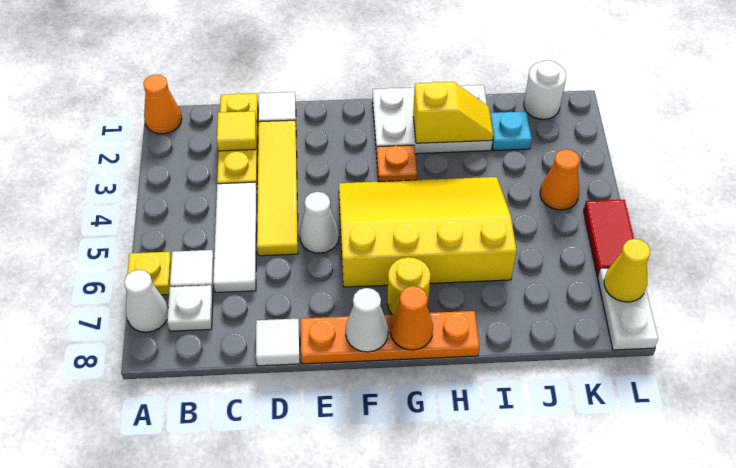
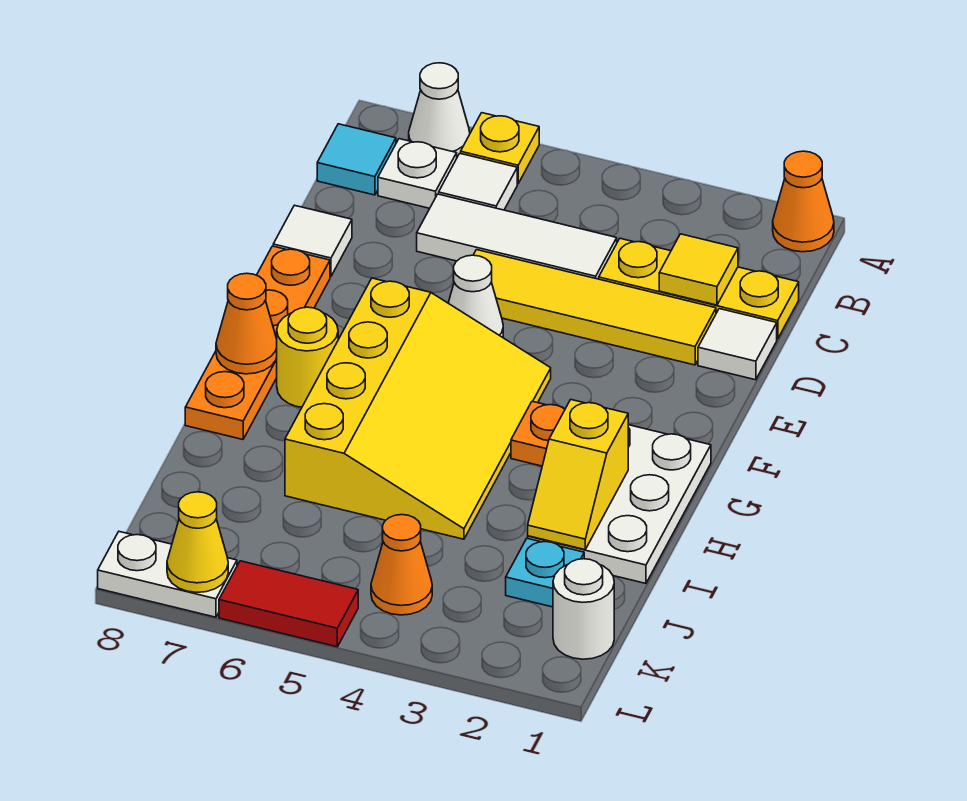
none -> cyan 1x1 tile [317,124,396,195]
white 1x1 cone [346,288,388,352] -> none

